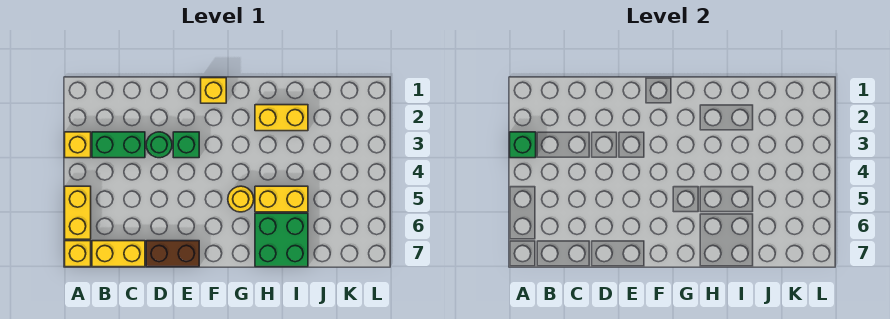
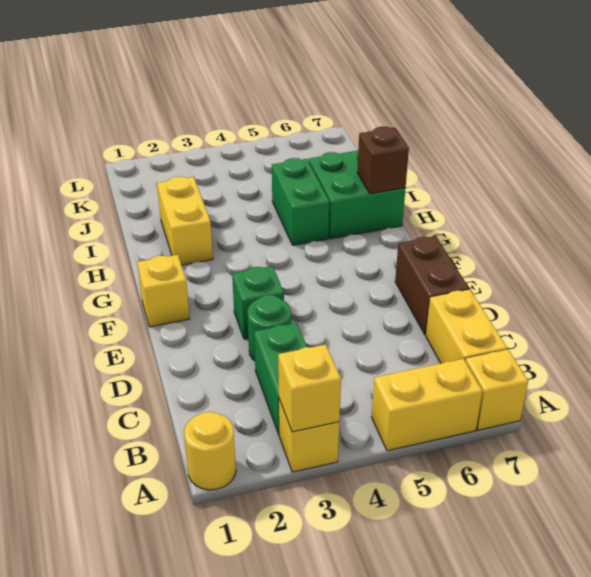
green 1x1 brick [510,132,536,158] -> yellow 1x1 brick [278,345,341,432]
yellow 1x1 round brick [228,186,254,212] -> yellow 1x1 round brick moved to [184,412,236,490]
yellow 1x2 brick [255,186,308,212] -> green 1x2 brick [272,158,329,245]
none -> brown 1x1 brick [357,127,409,194]

